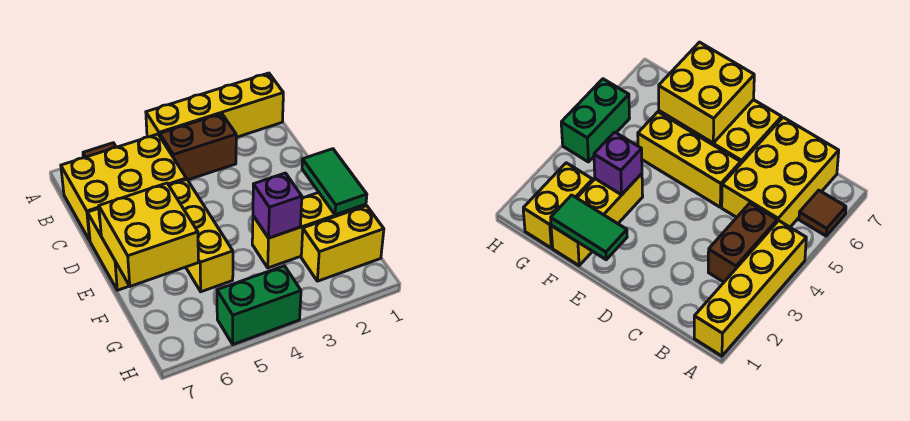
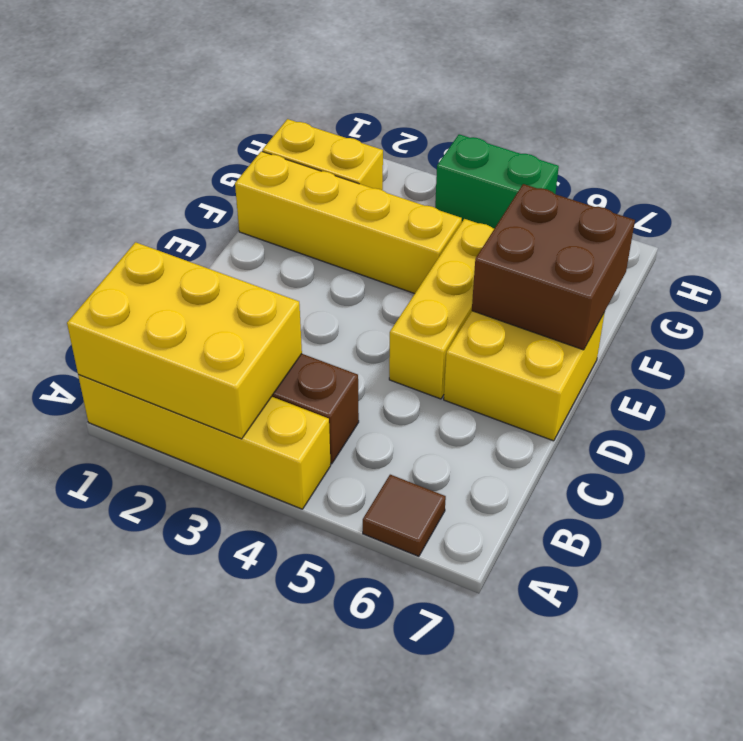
yellow 2x3 brick [61,134,186,240] -> yellow 2x3 brick moved to [67,242,302,439]
green 1x2 tile [302,149,367,215] -> none
yellow 2x2 brick [99,183,198,286] -> brown 2x2 brick [472,184,635,350]
yellow 1x3 brick [252,193,366,268] -> yellow 1x4 brick [235,151,462,294]
purple 1x1 brick [253,173,302,238] -> none

